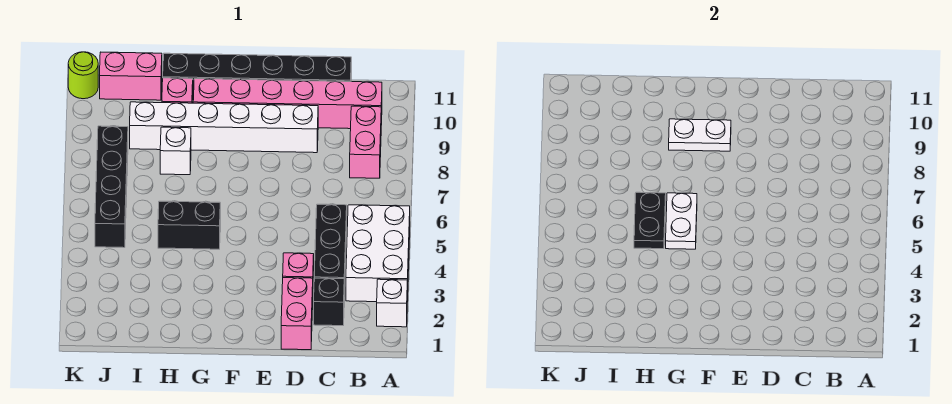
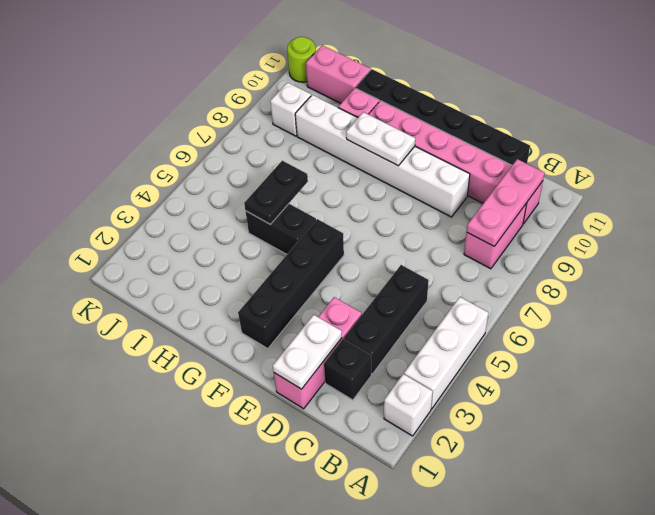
white 2x3 brick [346,205,410,302] -> white 1x3 brick [404,297,488,409]
none -> pink 1x3 plate [467,159,544,246]
white 1x2 plate [666,193,697,249] -> white 1x2 plate moved to [273,315,342,389]
white 1x1 brick [160,127,191,175] -> white 1x1 brick moved to [270,82,311,136]
black 1x4 brick [95,126,128,248] -> black 1x4 brick moved to [238,219,344,349]

